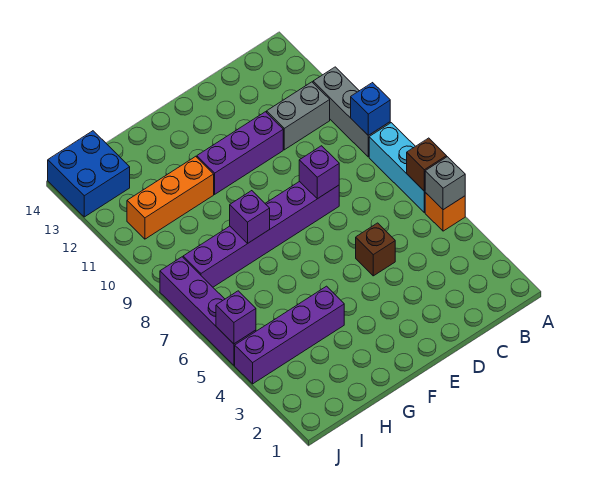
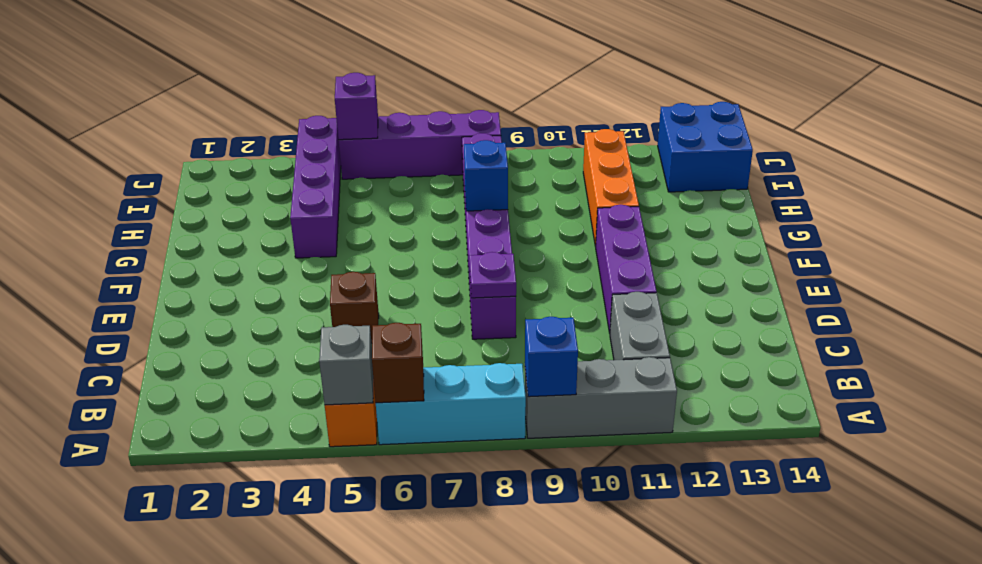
purple 1x1 brick [299,146,339,199] -> purple 1x1 plate [469,252,516,298]
purple 1x1 brick [230,191,270,244] -> blue 1x1 brick [464,140,508,211]

